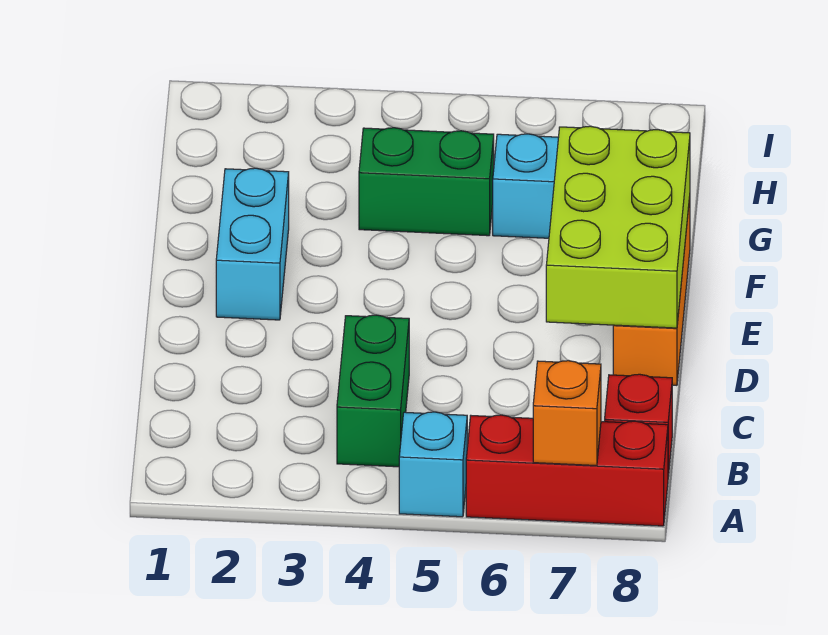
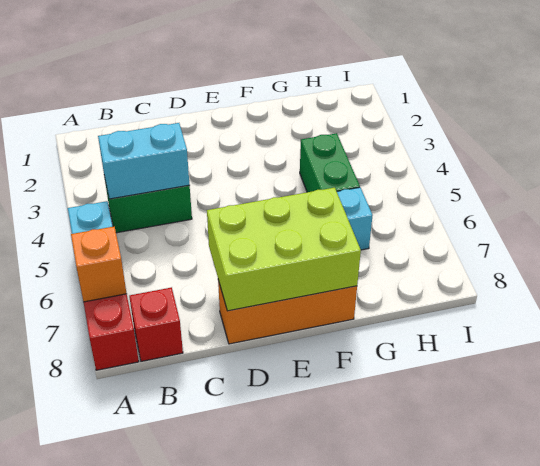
cyan 1x2 brick [216,168,289,320] -> cyan 1x2 brick moved to [98,123,190,199]

